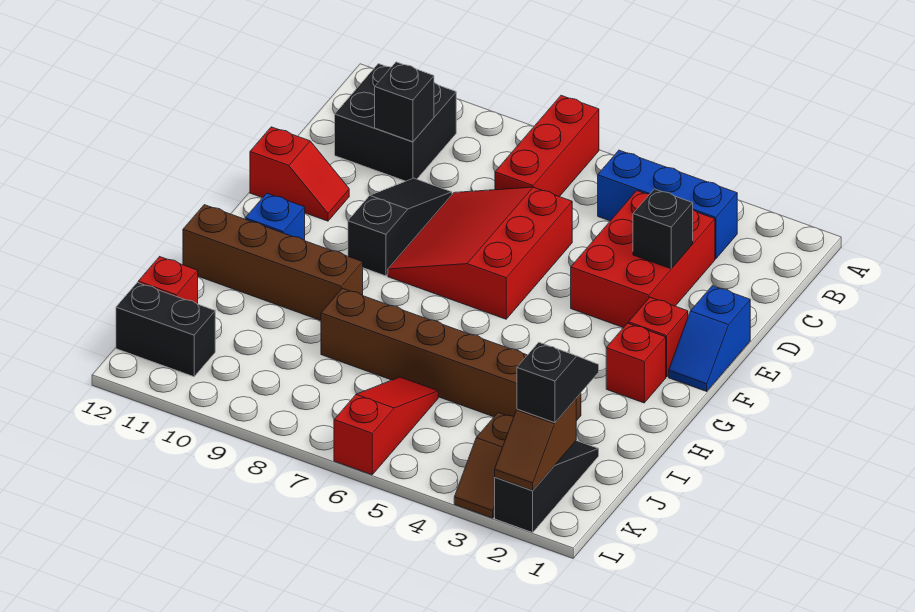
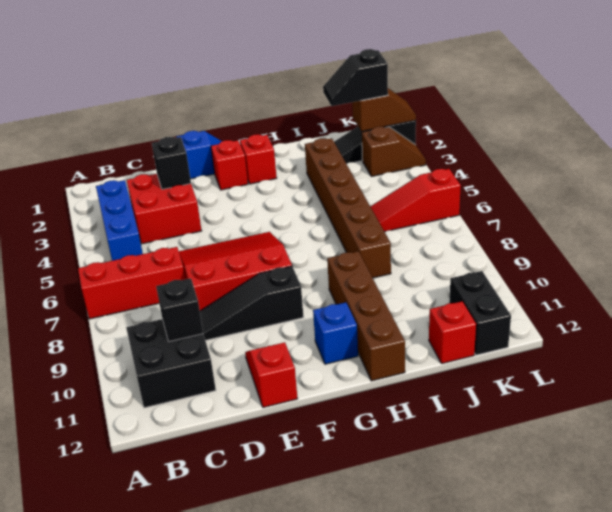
red 2x3 brick [571,191,715,328] -> red 2x2 brick [127,174,202,244]
red 3x3 slope [388,187,572,319] -> red 3x3 slope turned to [179,232,292,311]

